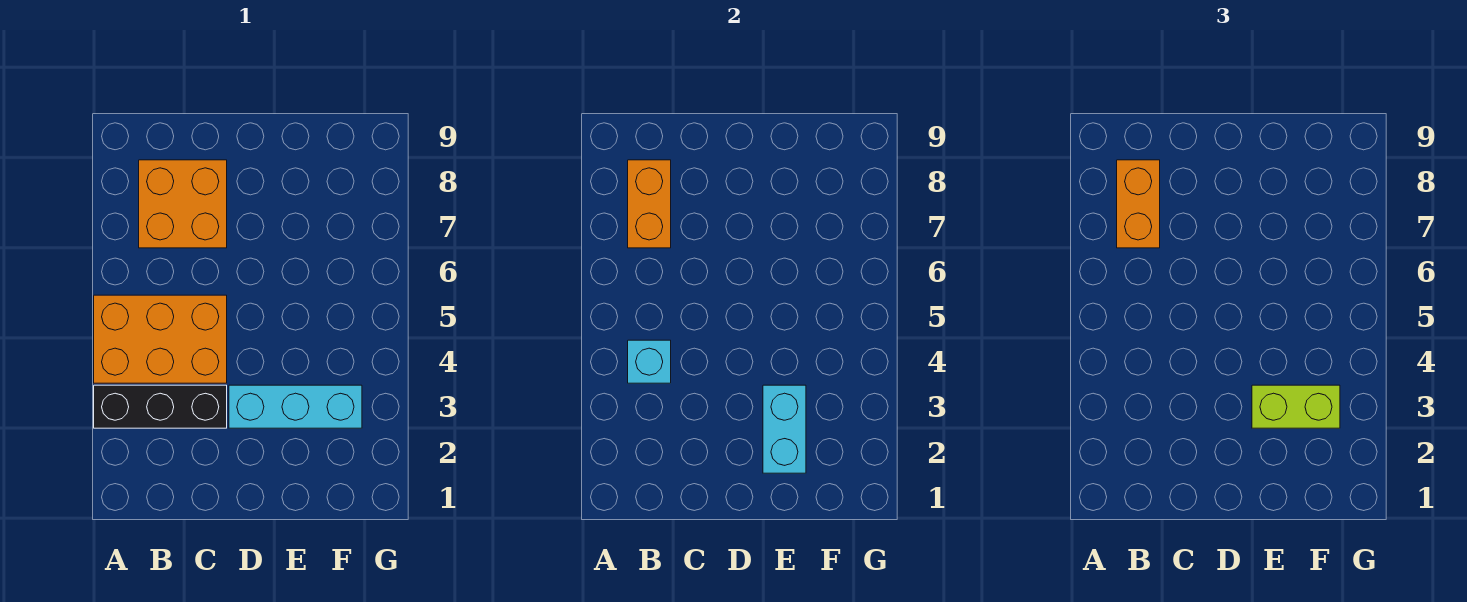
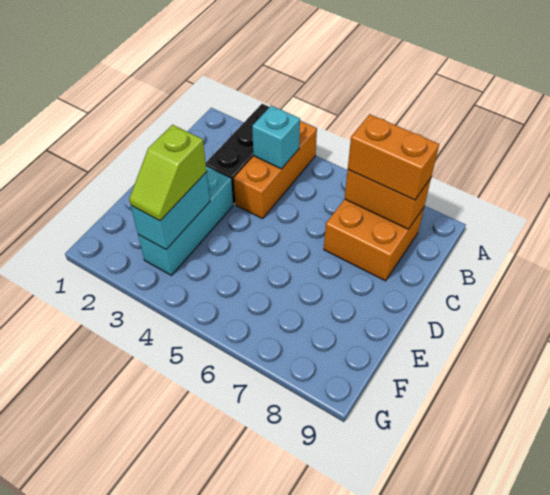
orange 2x3 brick [94,295,227,383] -> orange 1x3 brick [234,120,317,219]
cyan 1x2 brick [763,385,806,473] -> cyan 1x2 brick turned to [131,172,210,249]
lime 1x2 brick [1252,385,1340,428] -> lime 1x2 slope [129,125,207,221]

